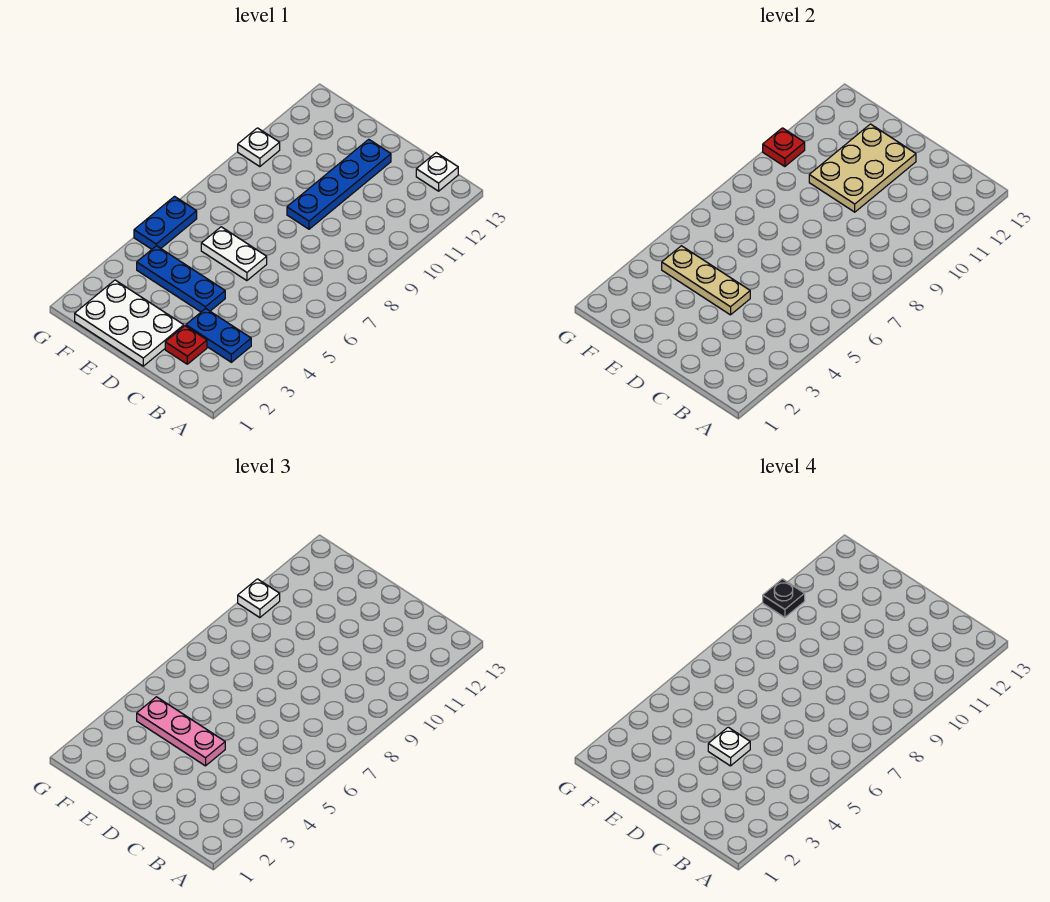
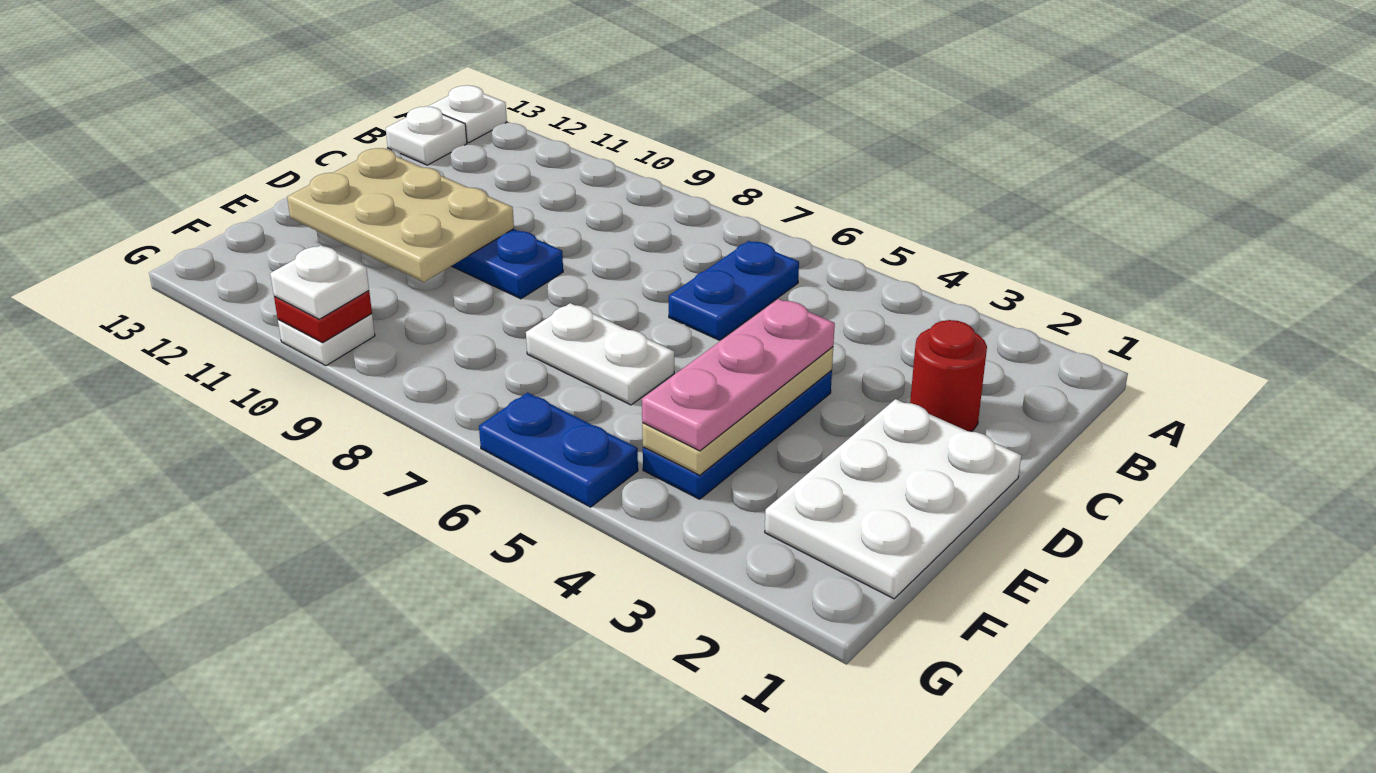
blue 1x2 plate [186,309,251,362] -> blue 1x2 plate moved to [669,241,799,340]
red 1x1 plate [165,326,207,364] -> red 1x1 round brick [910,320,987,432]
white 1x1 plate [708,727,750,766] -> white 1x1 plate moved to [428,85,507,143]
white 1x2 plate [201,227,267,281] -> white 1x2 plate turned to [526,303,674,405]
black 1x1 plate [763,579,805,618] -> none

